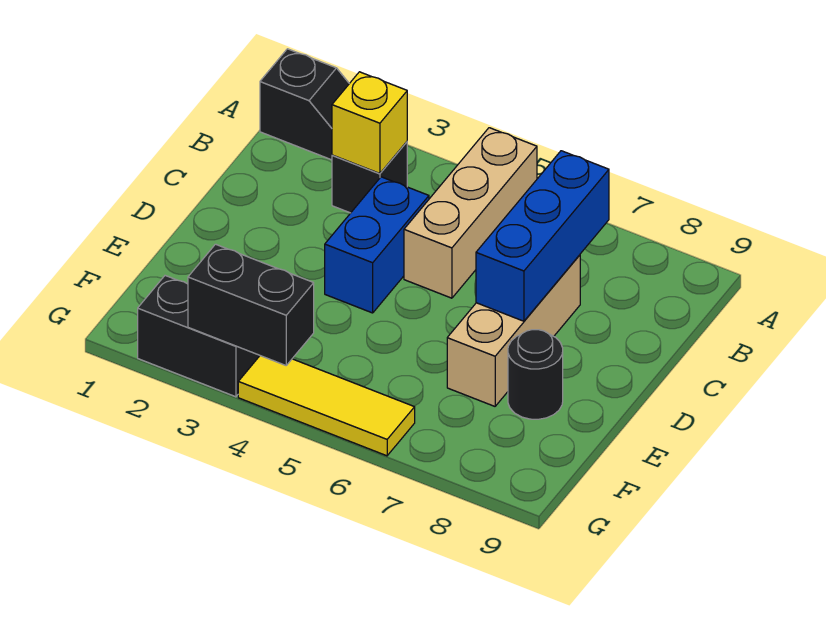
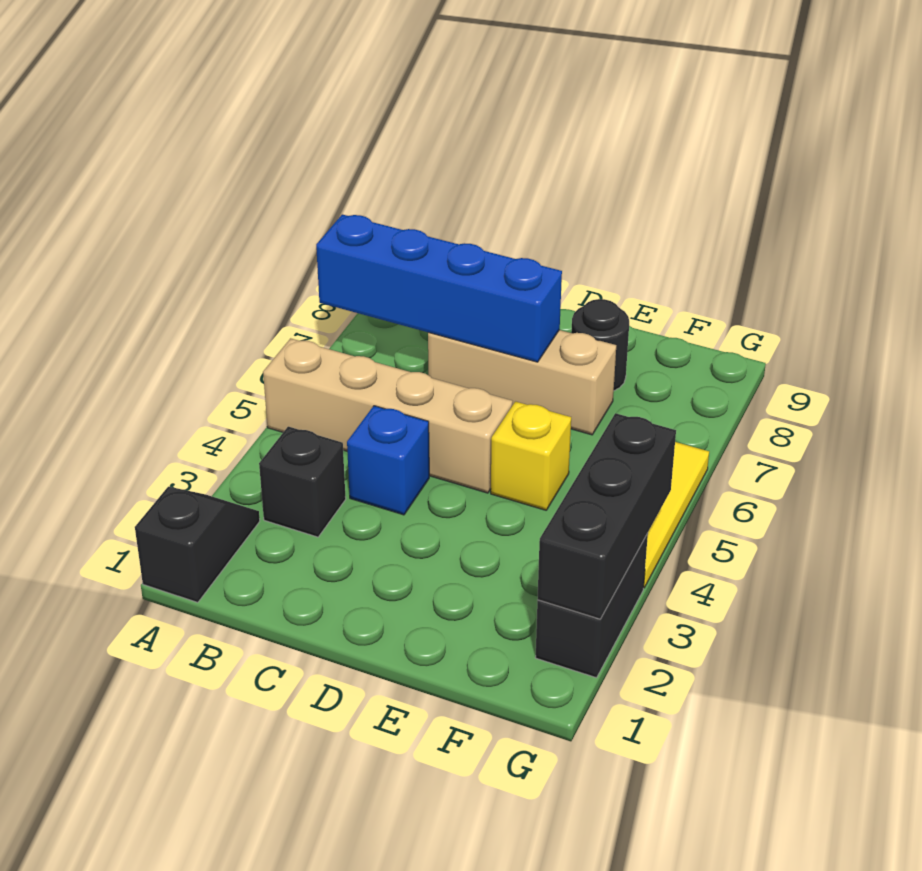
tan 1x3 brick [404,128,537,298] -> tan 1x4 brick [263,338,513,493]
yellow 1x1 brick [332,72,407,173] -> yellow 1x1 brick moved to [491,402,571,510]
blue 1x3 brick [476,151,609,321] -> blue 1x4 brick [316,214,562,362]
blue 1x2 brick [325,177,429,313] -> blue 1x1 brick [347,406,429,515]
black 1x2 brick [188,244,314,365] -> black 1x3 brick [538,413,676,619]

